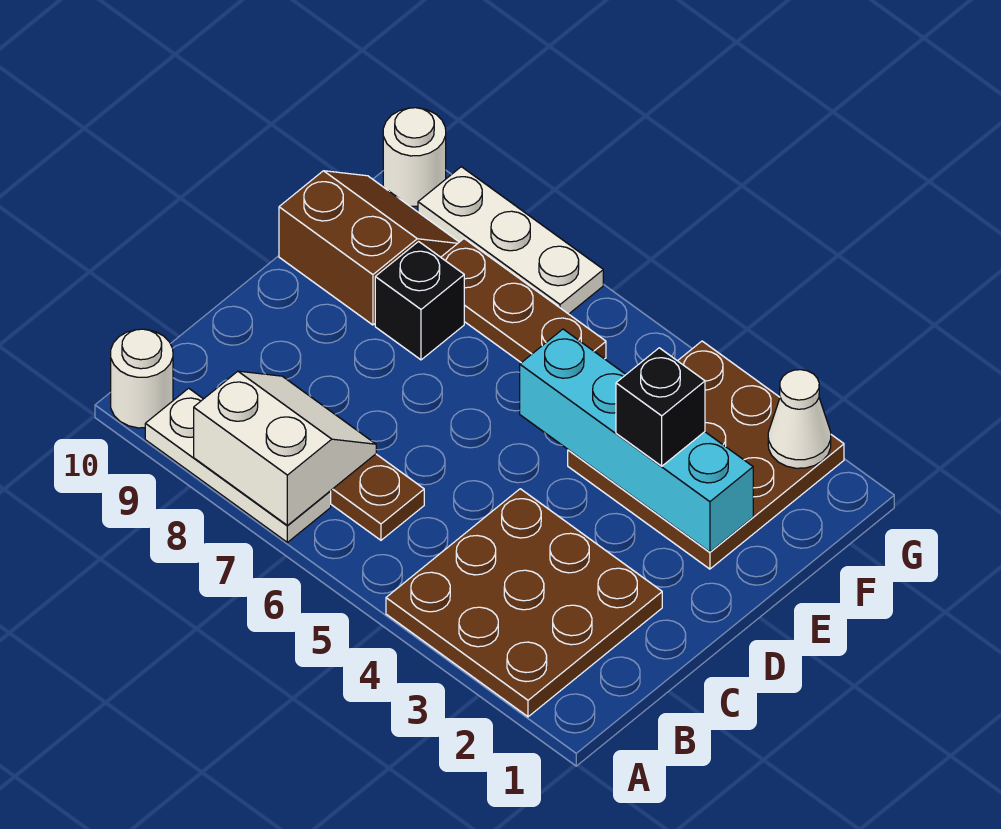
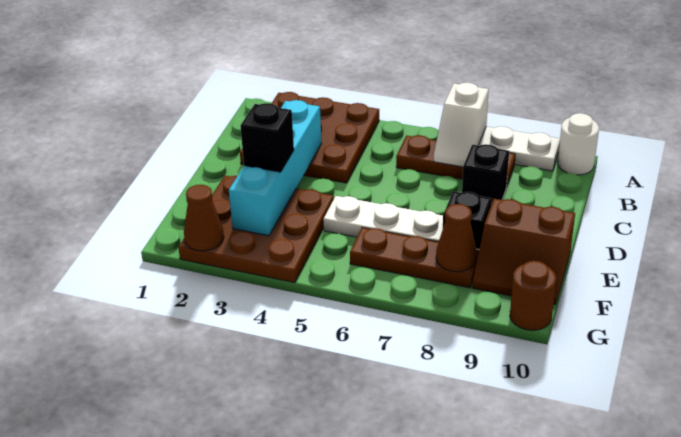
white 2x2 slope [194,371,376,525] -> white 1x2 slope [434,83,489,167]
none -> black 1x1 brick [462,144,509,204]
cyan 1x4 brick [520,329,753,552] -> cyan 1x4 brick turned to [229,100,321,236]
none -> brown 1x1 cone [436,204,477,272]
white 1x1 cone [768,370,831,468] -> brown 1x1 cone [184,185,224,251]
white 1x3 plate [418,167,603,314] -> white 1x3 plate moved to [323,196,443,242]
white 1x1 round brick [383,108,446,206] -> brown 1x1 round brick [510,261,556,330]

